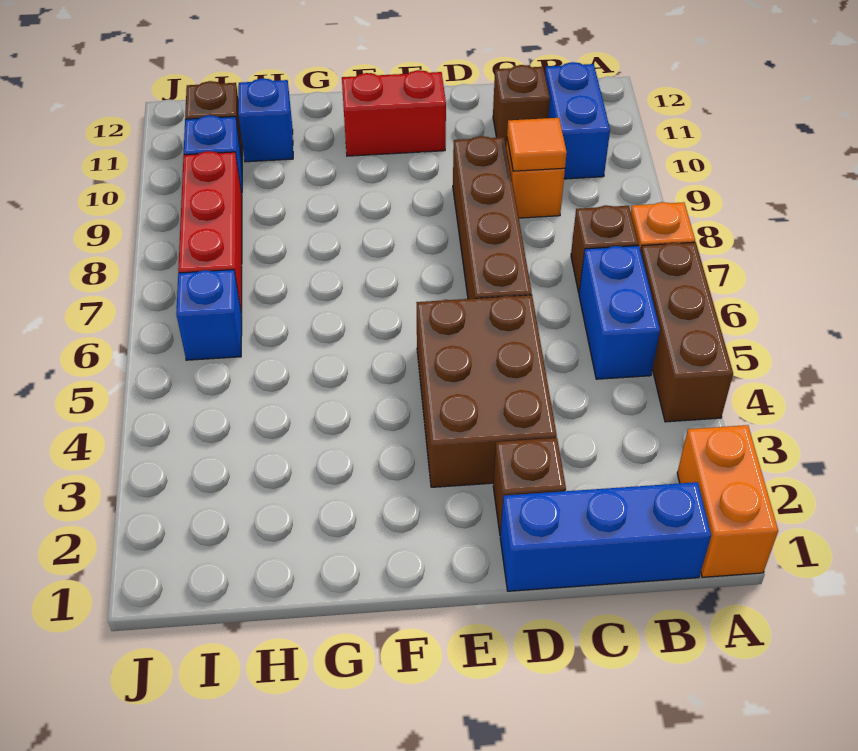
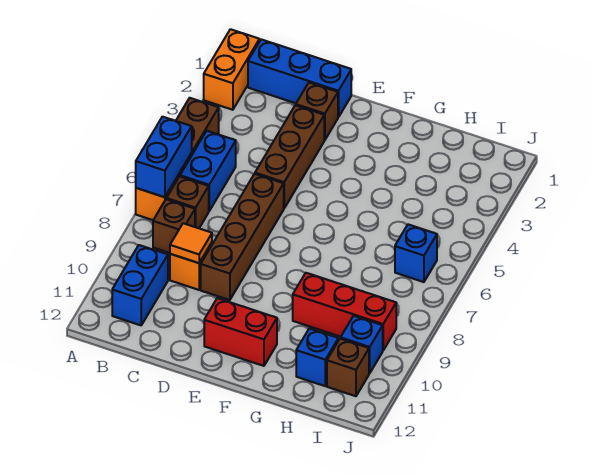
none -> blue 1x2 brick [136,117,192,197]
brown 1x1 brick [493,65,550,146] -> brown 1x1 brick moved to [153,199,195,253]
brown 2x3 brick [416,295,557,487] -> brown 1x3 brick [255,105,324,208]
red 1x3 brick [178,151,242,314] -> red 1x3 brick turned to [293,273,396,350]

